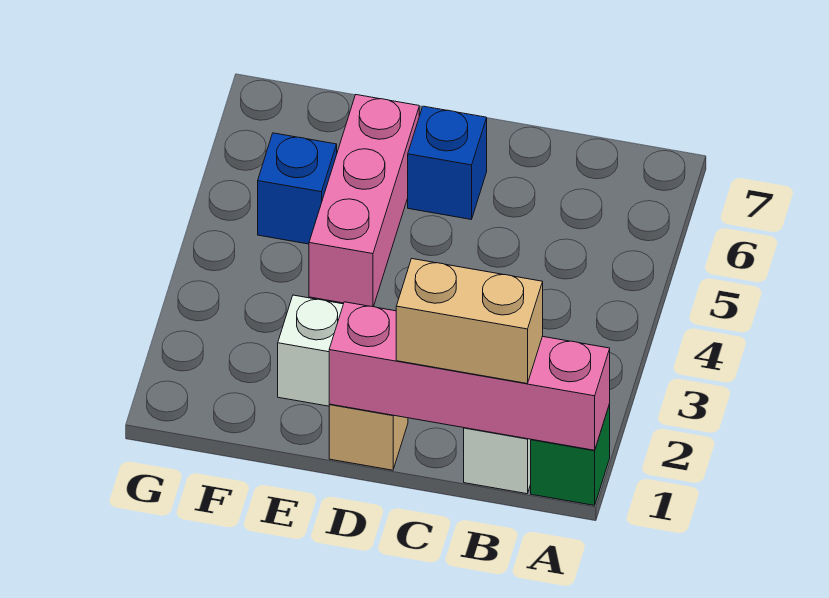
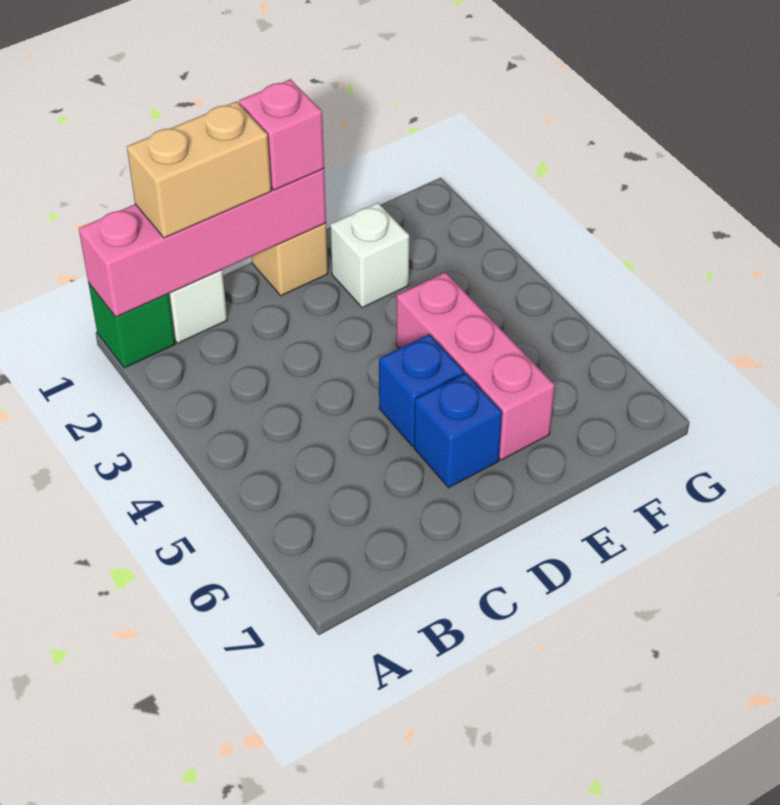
none -> pink 1x1 brick [239,79,324,190]
blue 1x1 brick [258,133,337,244] -> blue 1x1 brick moved to [379,334,464,446]

